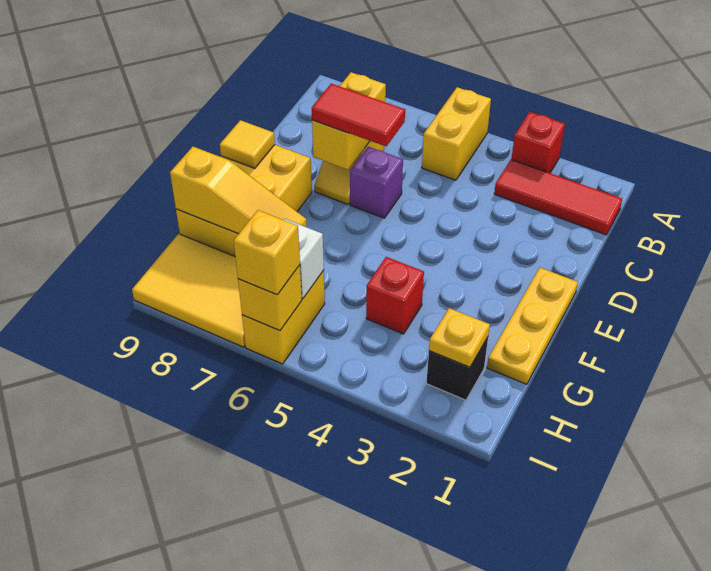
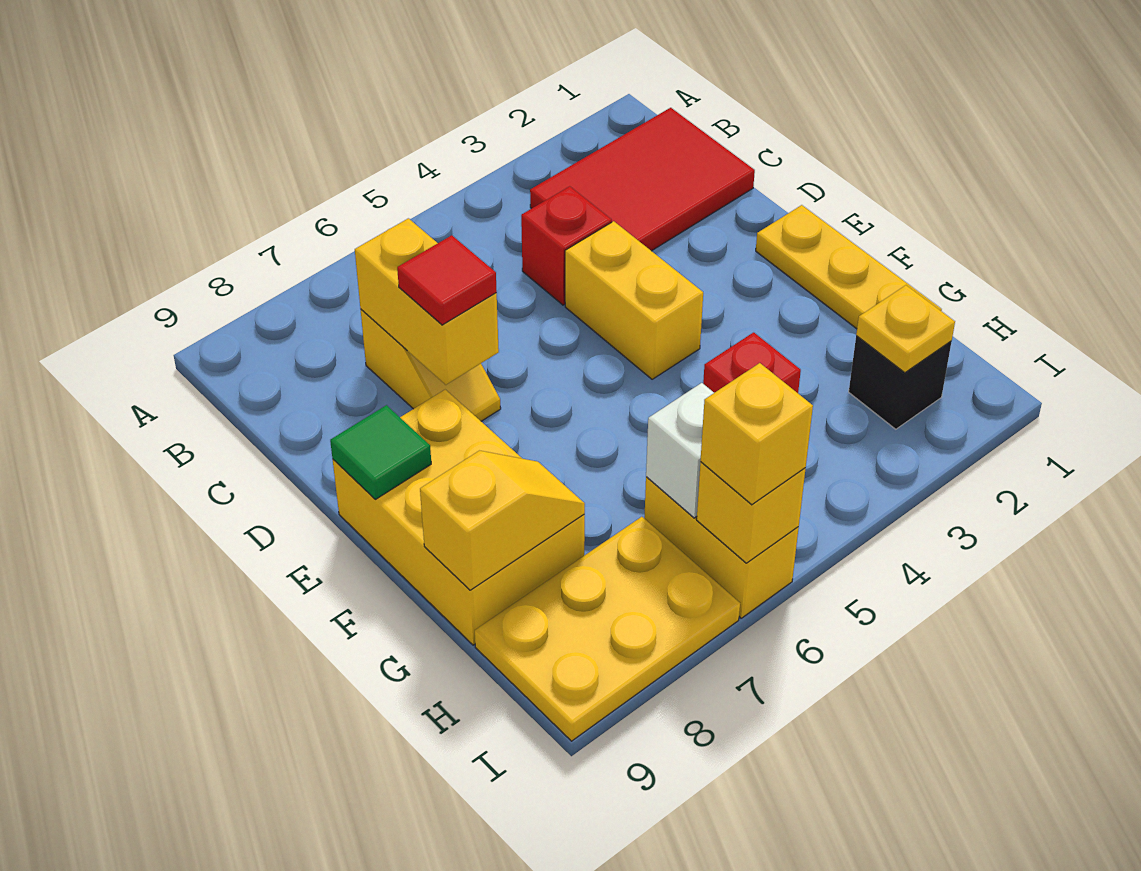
red 1x1 brick [511,112,565,173] -> red 1x1 brick moved to [521,186,612,305]
yellow 1x2 brick [422,87,491,180] -> yellow 1x2 brick moved to [565,221,703,379]
red 1x3 tile [494,160,622,235] -> red 2x3 tile [530,108,755,251]
purple 1x1 brick [350,147,403,218] -> none
red 1x2 tile [312,84,405,146] -> red 1x1 tile [397,235,497,325]
yellow 1x1 tile [220,120,275,168] -> green 1x1 tile [330,405,431,499]
yellow 1x3 slope [170,147,306,234] -> yellow 1x2 slope [420,451,585,590]
yellow 2x3 tile [132,234,245,347] -> yellow 2x3 plate [475,517,740,741]

